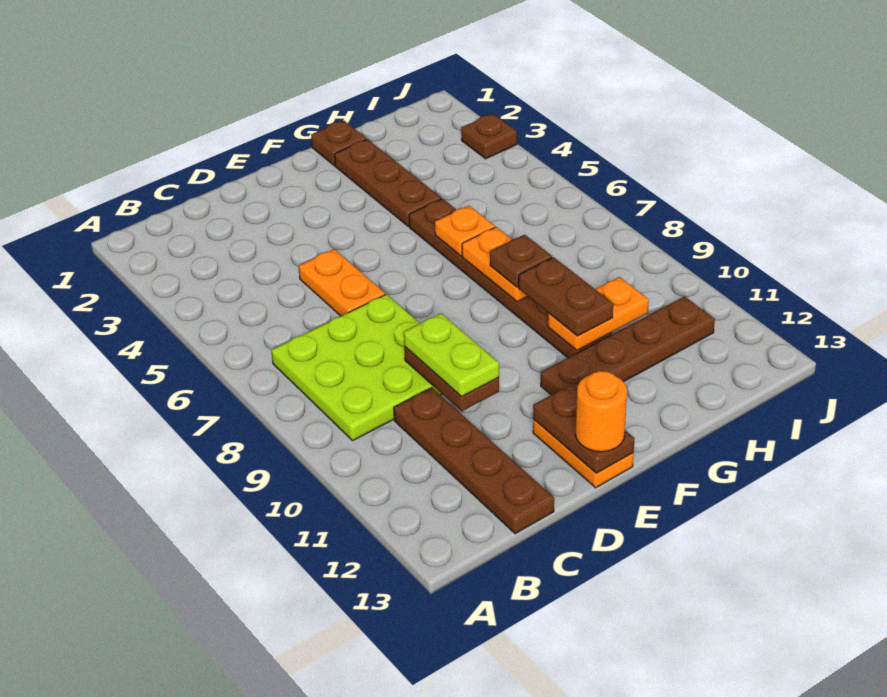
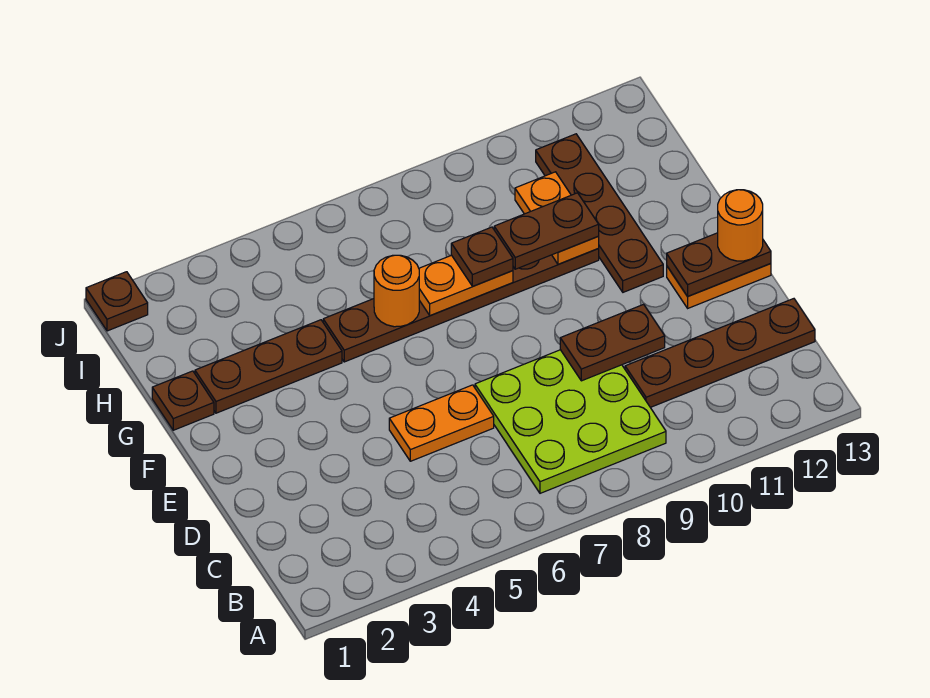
lime 1x2 plate [404,313,499,397] -> none
orange 1x1 plate [435,206,495,256] -> orange 1x1 round brick [374,255,419,327]
brown 1x1 plate [461,114,517,159] -> brown 1x1 plate moved to [86,272,148,331]

